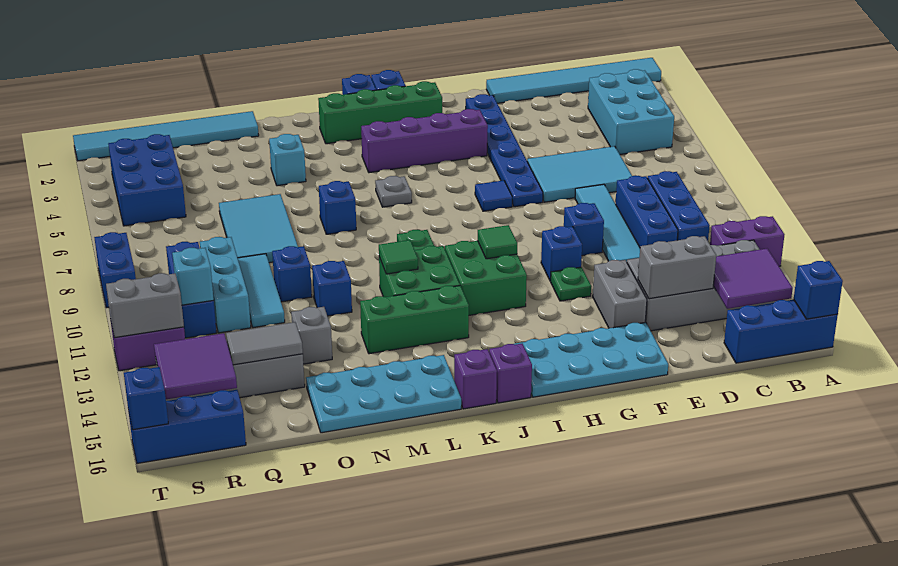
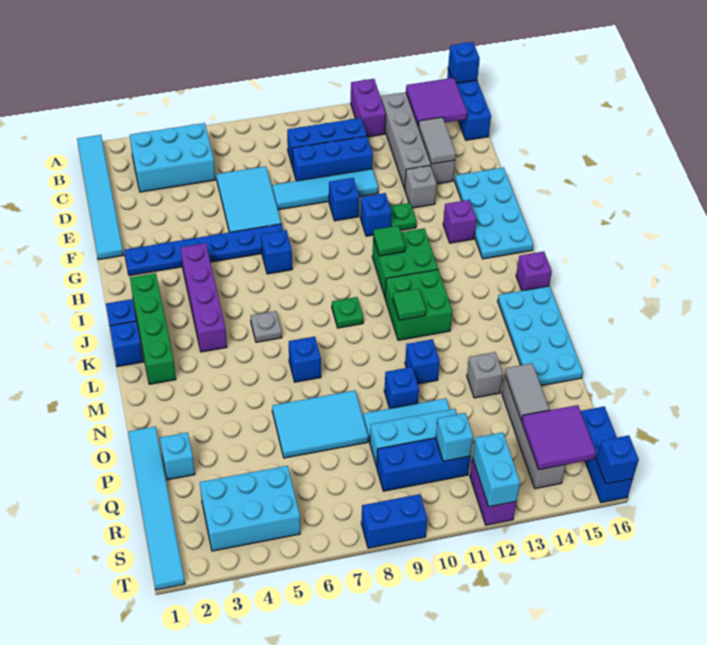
grey 1x2 brick [638,236,716,299] -> grey 1x2 tile [418,117,456,164]
grey 1x2 brick [593,260,647,328] -> grey 1x1 brick [405,166,437,208]
blue 1x1 tile [475,180,512,211] -> blue 1x1 brick [261,230,292,274]
purple 1x1 brick [489,344,532,403] -> purple 1x1 brick moved to [443,200,476,243]
green 1x3 brick [360,286,469,354] -> none
cyan 1x1 brick [269,134,306,186] -> cyan 1x1 brick moved to [160,432,195,480]
blue 2x3 brick [108,134,186,226] -> cyan 2x3 brick [200,466,300,551]
grey 1x2 brick [106,273,184,338] -> cyan 1x2 brick [472,432,520,507]

